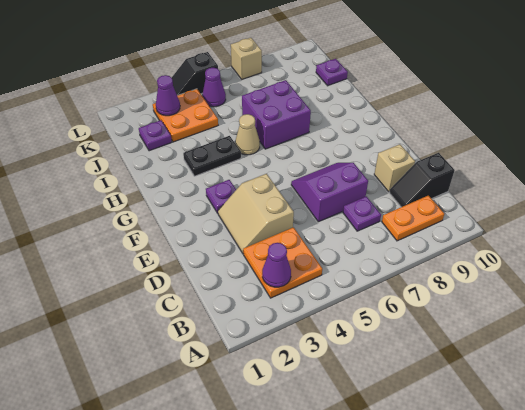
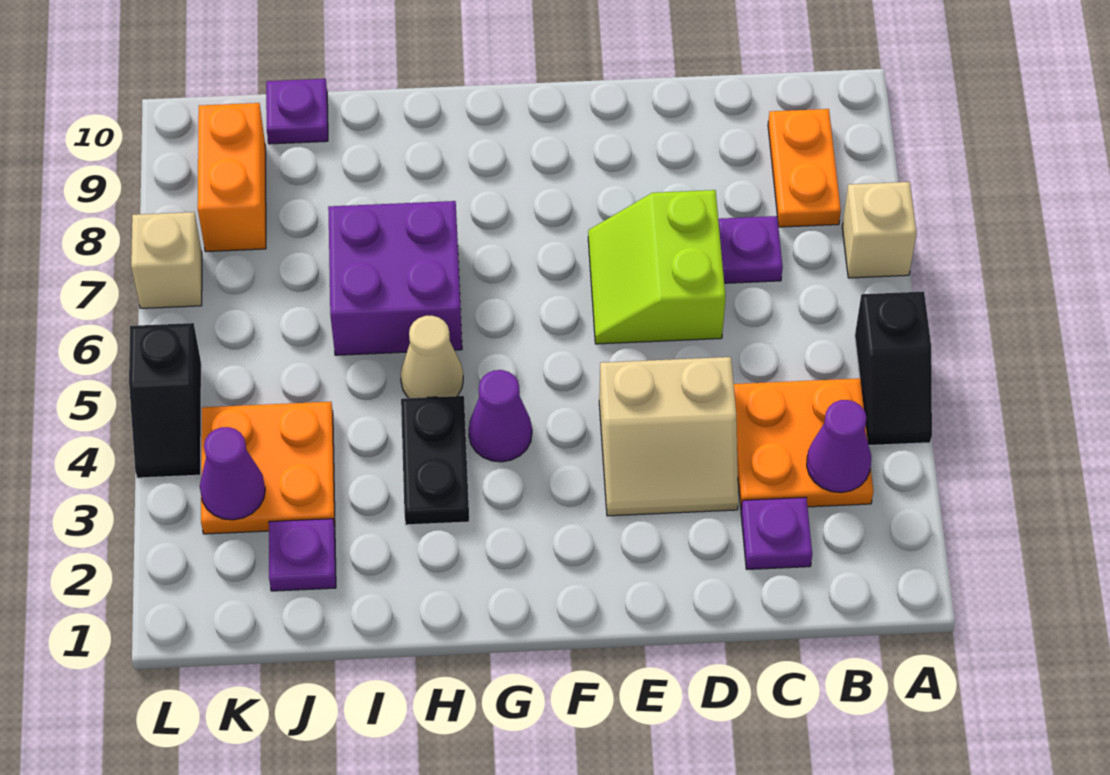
black 1x2 slope [389,153,455,207] -> black 1x2 slope moved to [855,292,932,446]
purple 2x2 slope [291,163,368,222] -> lime 2x2 slope [588,190,726,344]
tan 1x1 brick [374,144,415,192] -> tan 1x1 brick moved to [842,182,917,278]
purple 1x1 plate [206,180,236,213] -> purple 1x1 plate moved to [741,497,812,569]
purple 1x1 cone [202,68,226,107] -> purple 1x1 cone moved to [469,370,532,462]
none -> orange 1x2 brick [198,103,266,252]

